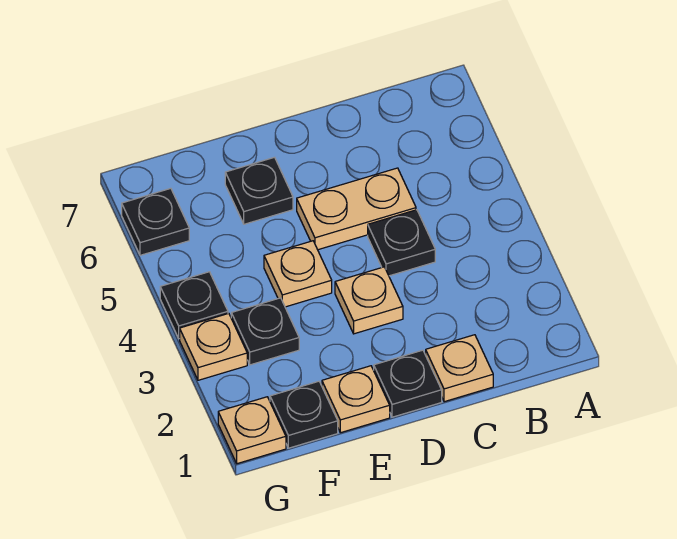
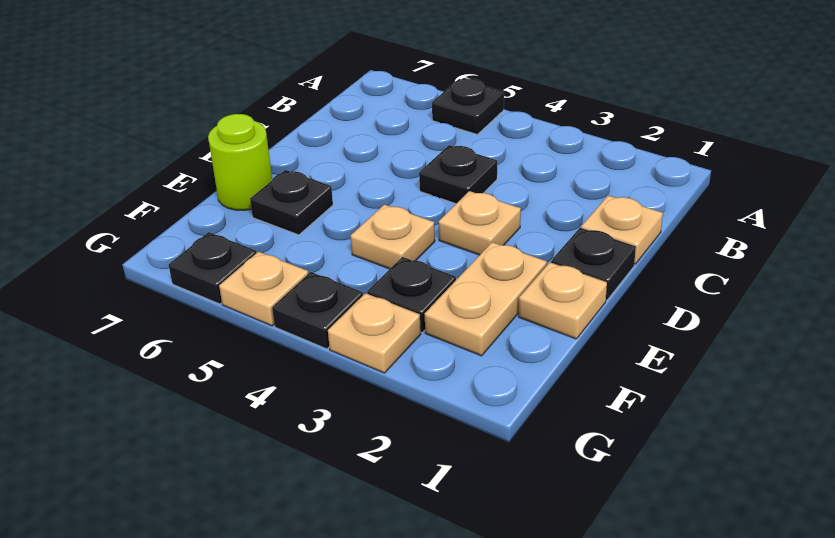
tan 1x2 plate [297,168,416,250] -> tan 1x2 plate moved to [425,242,547,356]
none -> lime 1x1 round brick [208,114,272,210]
black 1x1 plate [270,381,338,448] -> black 1x1 plate moved to [432,78,504,134]
tan 1x1 plate [218,397,286,464] -> tan 1x1 plate moved to [219,252,308,326]

